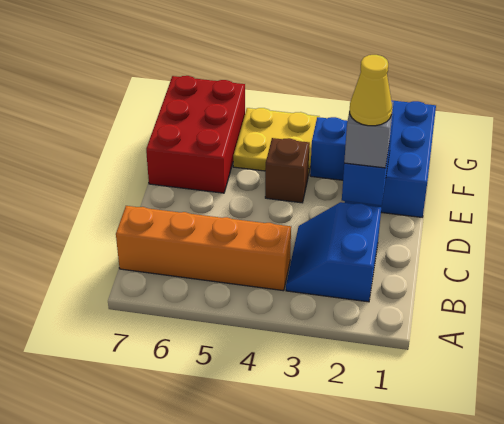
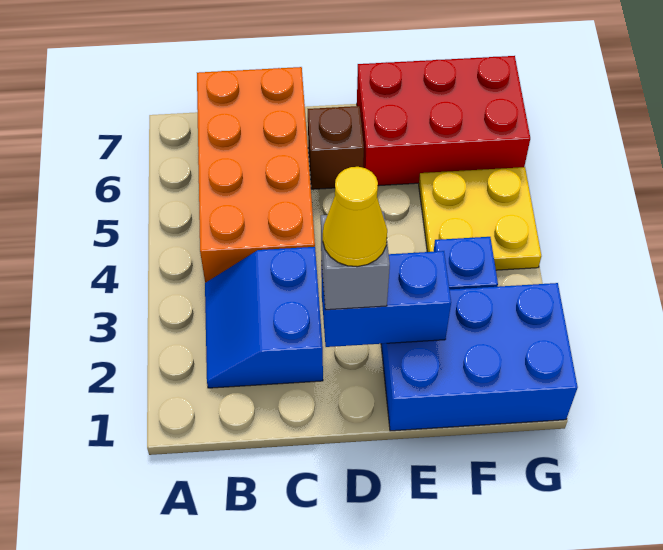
blue 2x2 slope [286,202,381,302] -> blue 2x2 slope turned to [205,247,323,388]
orange 1x4 brick [116,206,291,291] -> orange 2x4 brick [197,67,315,283]
brown 1x1 brick [265,138,310,203] -> brown 1x1 brick moved to [308,106,364,189]

